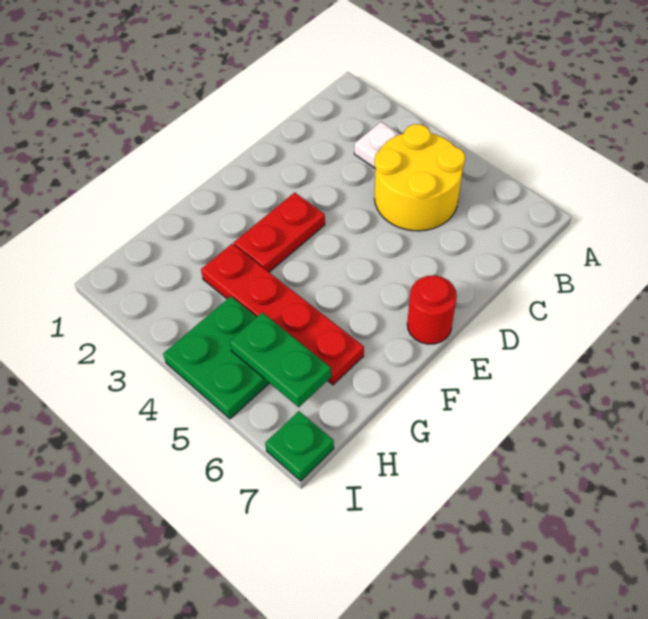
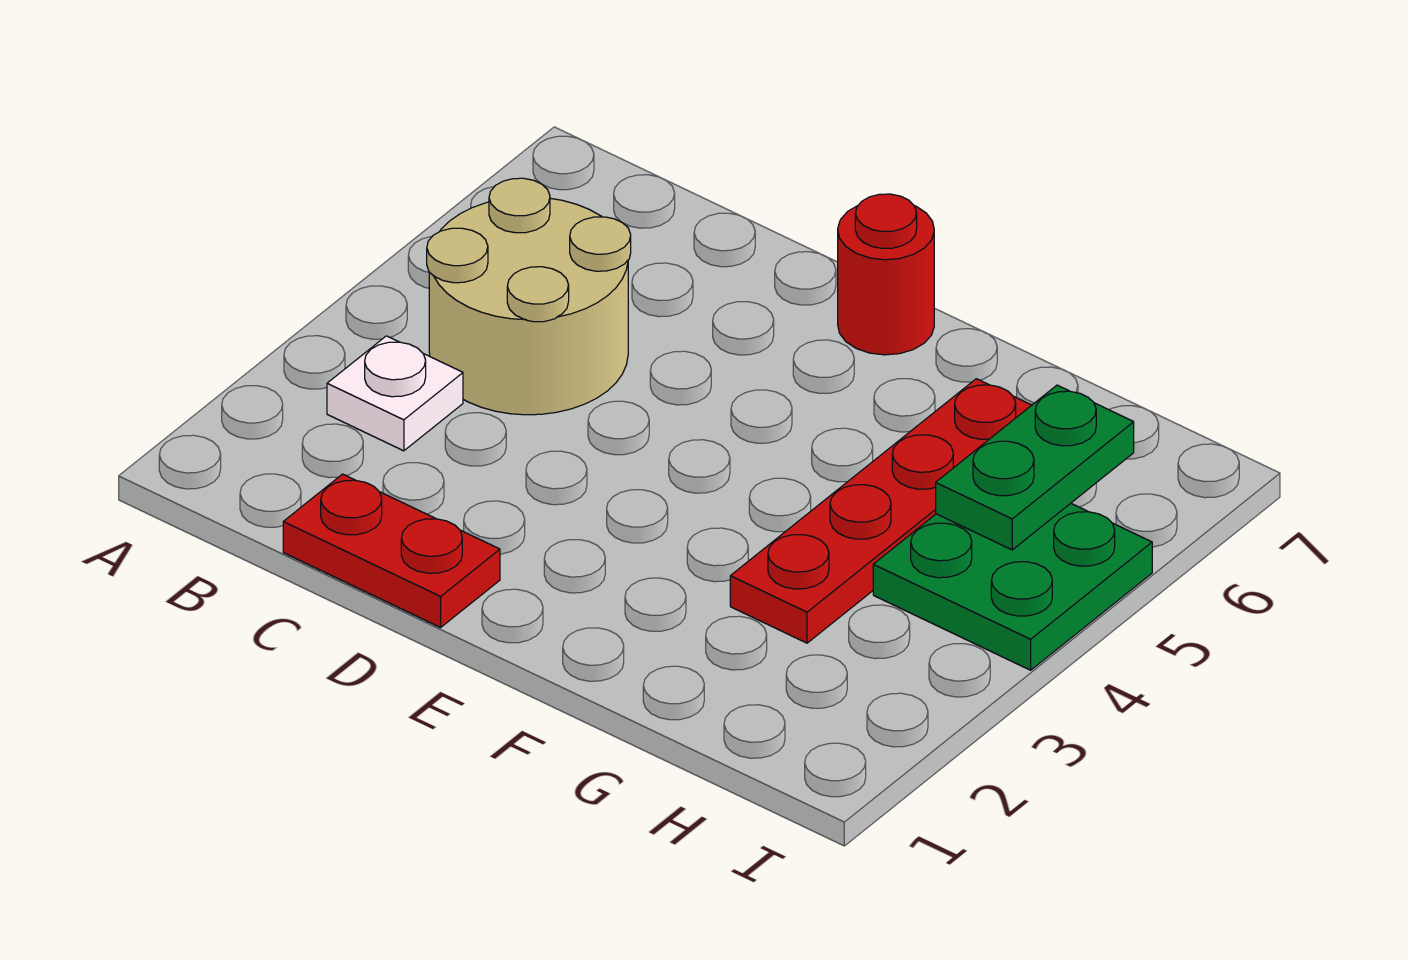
yellow 2x2 round brick [375,124,465,231] -> tan 2x2 round brick [427,178,631,415]
red 1x2 plate [234,192,325,272] -> red 1x2 plate moved to [283,474,500,627]
green 1x1 plate [265,411,334,481] -> none

